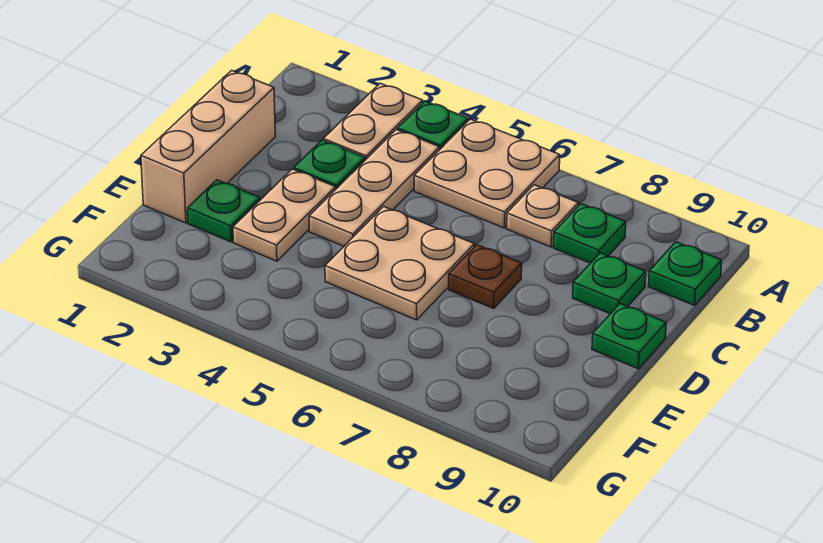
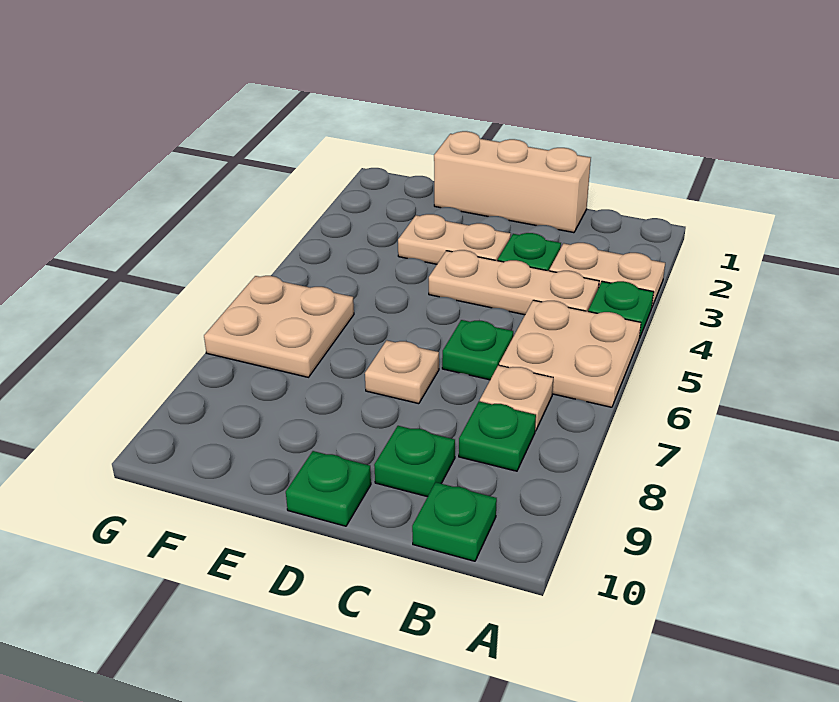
tan 2x2 plate [325,206,474,320] -> tan 2x2 plate moved to [204,276,354,377]
brown 1x1 plate [449,245,522,309] -> tan 1x1 plate [365,340,439,404]
green 1x1 plate [188,180,260,242] -> green 1x1 plate moved to [442,320,513,380]

